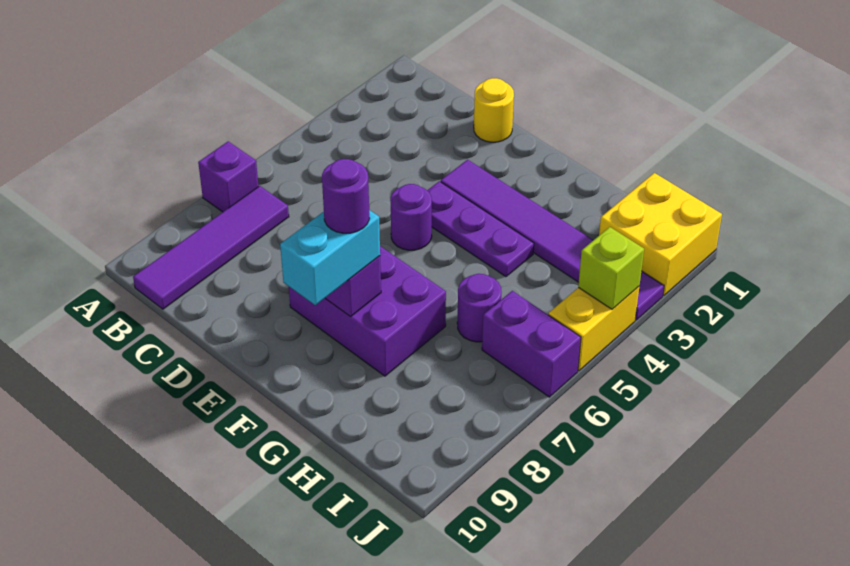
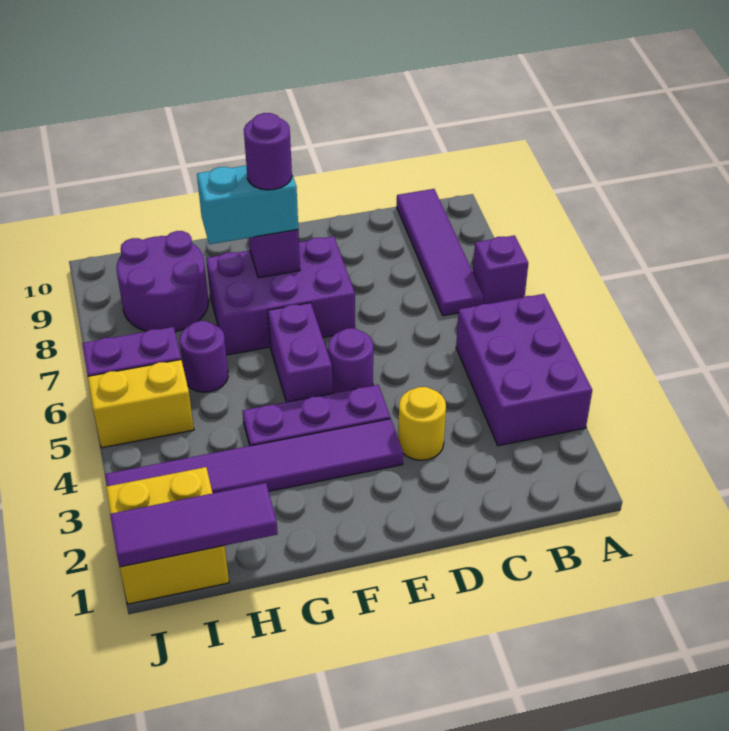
none -> purple 2x3 brick [456,294,592,446]
yellow 1x1 round brick [474,78,514,142] -> yellow 1x1 round brick moved to [398,387,446,460]
none -> purple 1x2 brick [268,303,333,402]
cyan 1x2 brick [280,210,380,305] -> cyan 1x2 brick turned to [197,166,298,244]
none -> purple 1x3 tile [110,483,278,567]
none -> purple 2x2 round brick [116,231,209,332]
yellow 1x2 brick [548,287,639,371] -> yellow 1x2 brick turned to [88,360,194,448]
lime 1x1 brick [578,227,644,309] -> none

